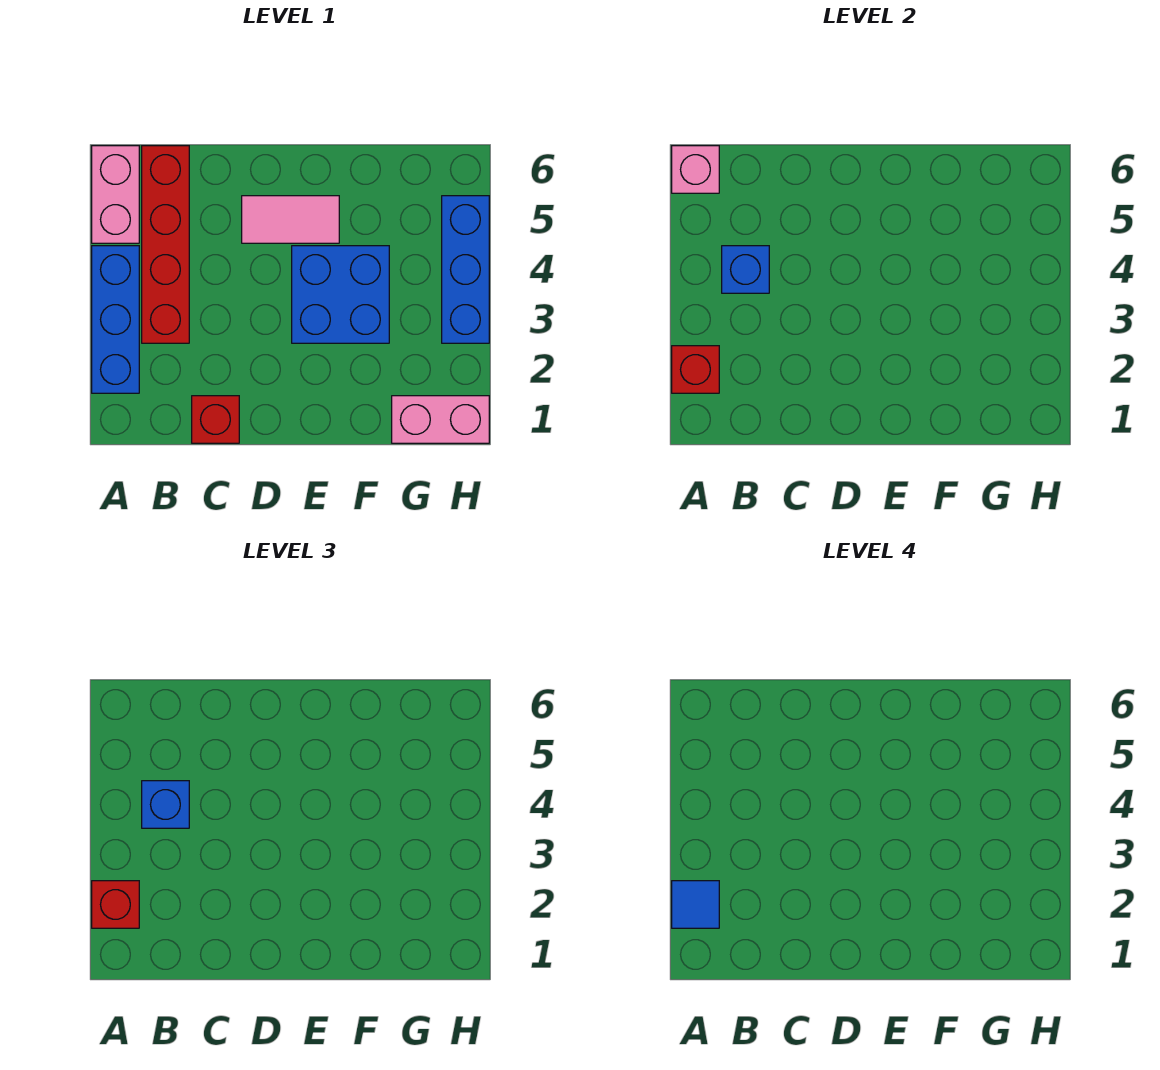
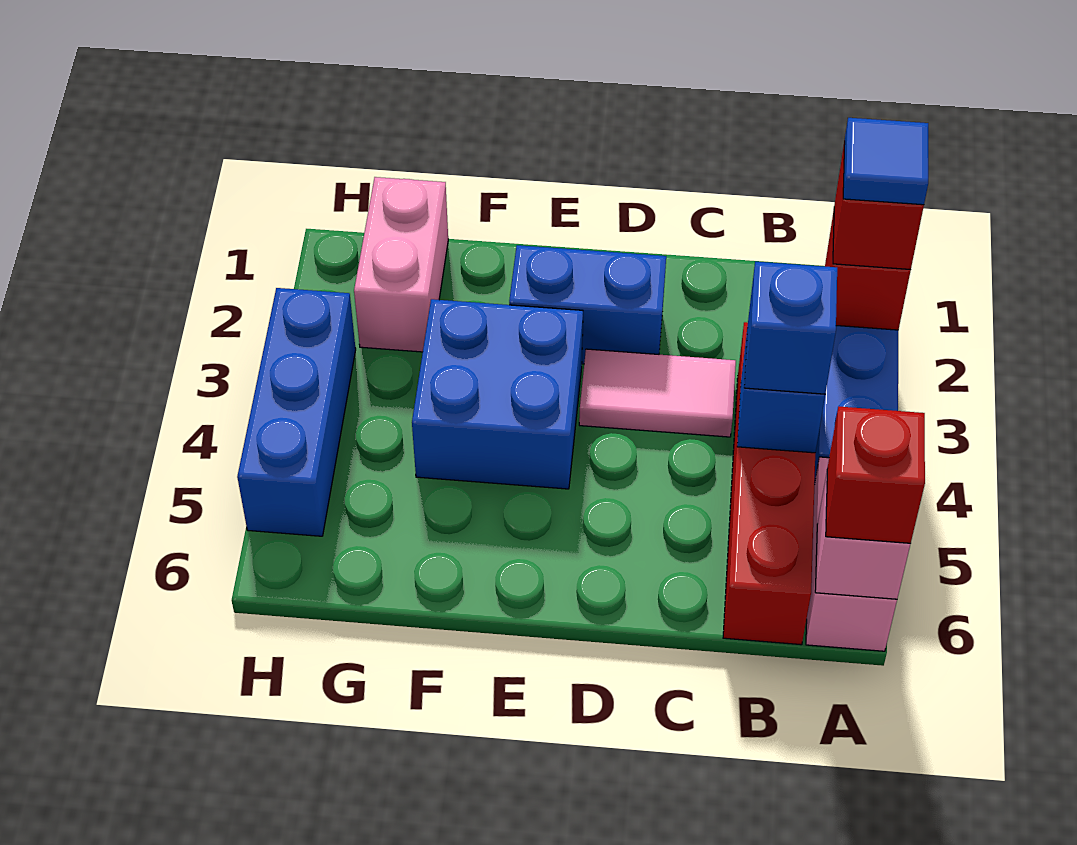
red 1x1 brick [192,396,239,443] -> red 1x1 brick moved to [826,406,925,543]
none -> blue 1x2 brick [509,245,666,364]
pink 1x2 tile [242,196,339,243] -> pink 1x2 tile moved to [579,349,736,437]
pink 1x2 brick [392,396,489,443] -> pink 1x2 brick turned to [354,177,448,352]

